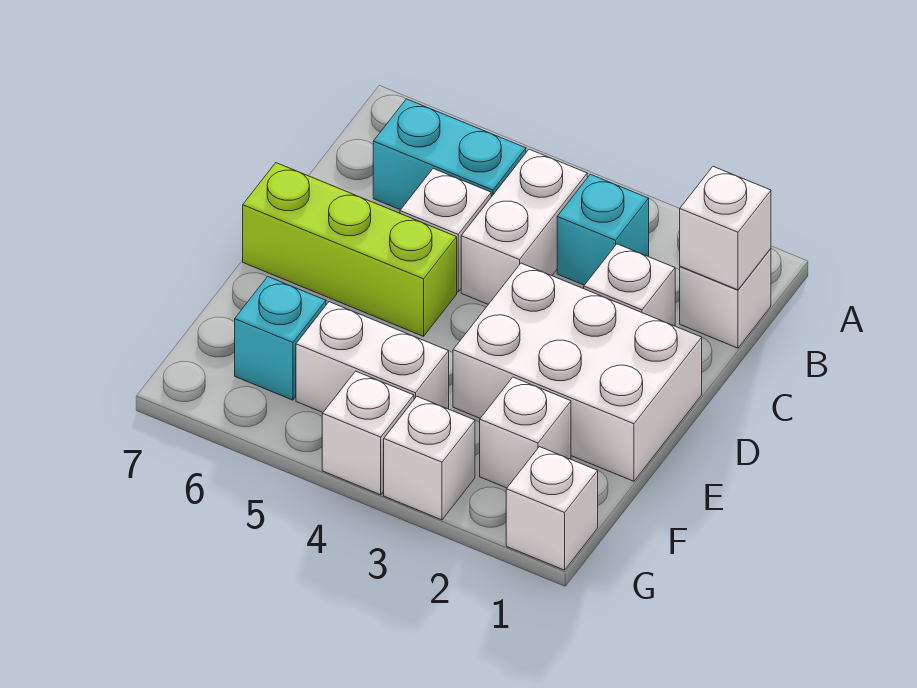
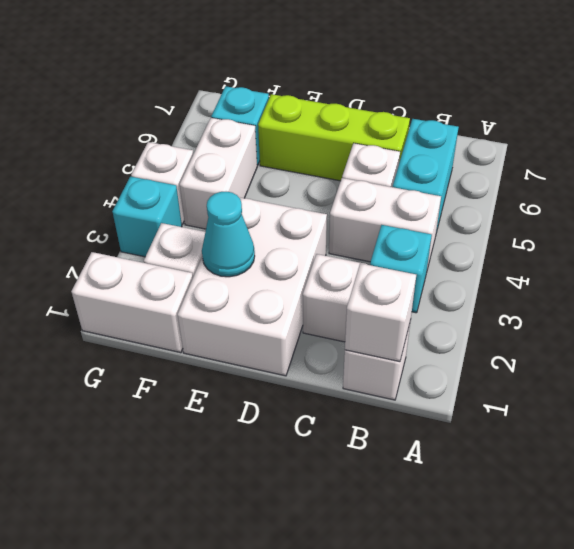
lime 1x3 brick [243,163,457,336] -> lime 1x3 brick turned to [258,94,410,181]
none -> cyan 1x1 cone [202,192,255,277]
white 1x1 brick [506,447,598,570] -> white 1x2 brick [71,252,193,353]
white 1x1 brick [384,397,475,520] -> cyan 1x1 brick [112,177,182,257]

